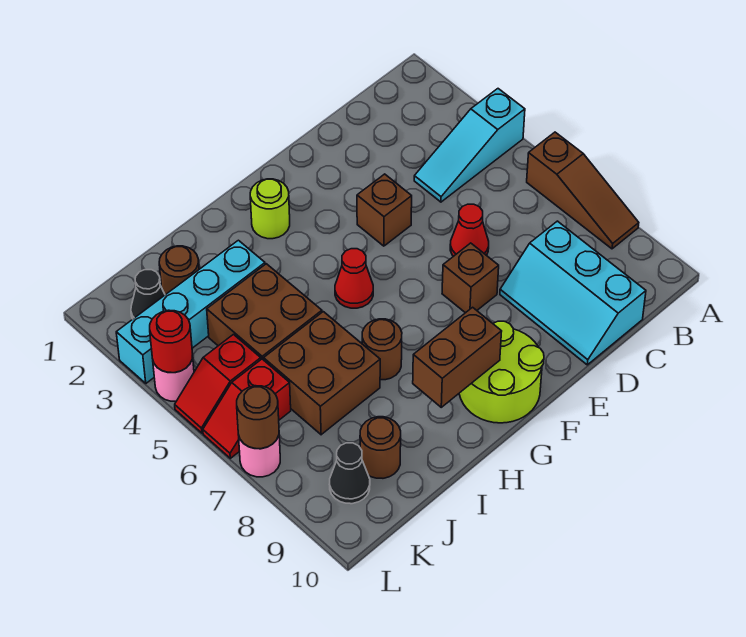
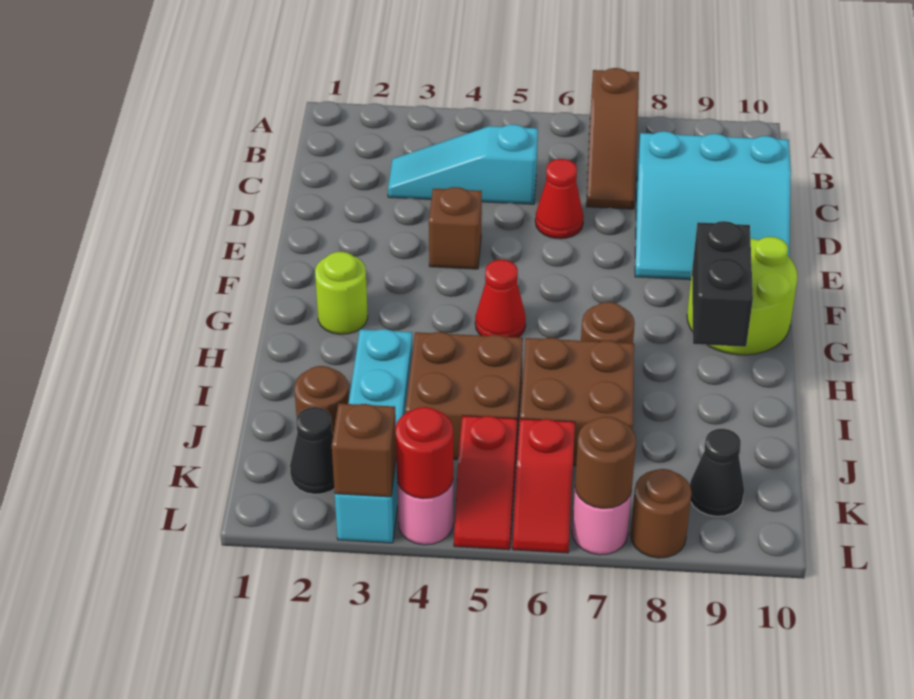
cyan 1x3 slope [414,89,525,202] -> cyan 1x3 slope turned to [388,125,538,204]
brown 1x3 slope [527,132,639,249] -> brown 1x3 slope turned to [586,68,639,209]
cyan 2x3 slope [500,221,646,365] -> cyan 3x3 slope [635,131,791,280]
brown 1x1 brick [442,243,499,313] -> brown 1x1 brick moved to [332,404,396,497]
brown 1x2 brick [413,307,502,407] -> black 1x2 brick [692,221,753,347]
brown 1x1 round brick [360,417,401,478] -> brown 1x1 round brick moved to [631,469,692,558]

